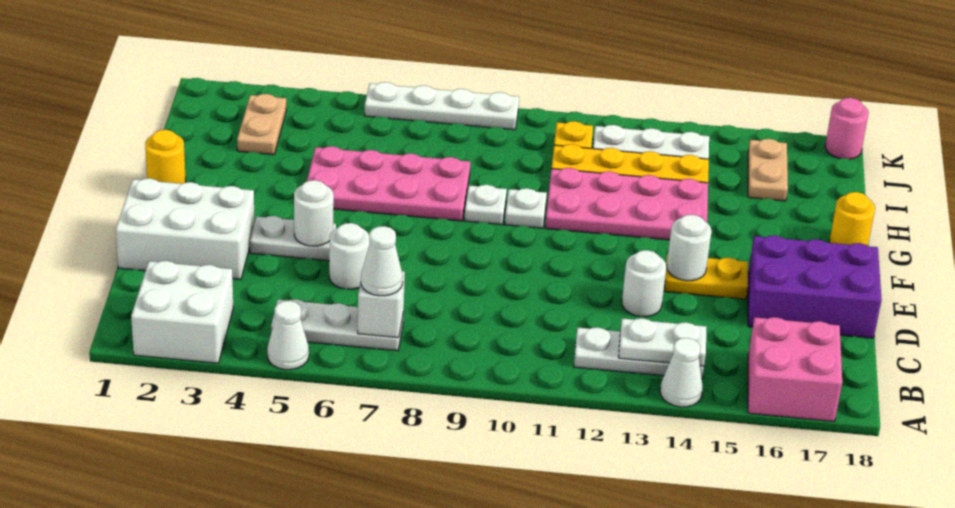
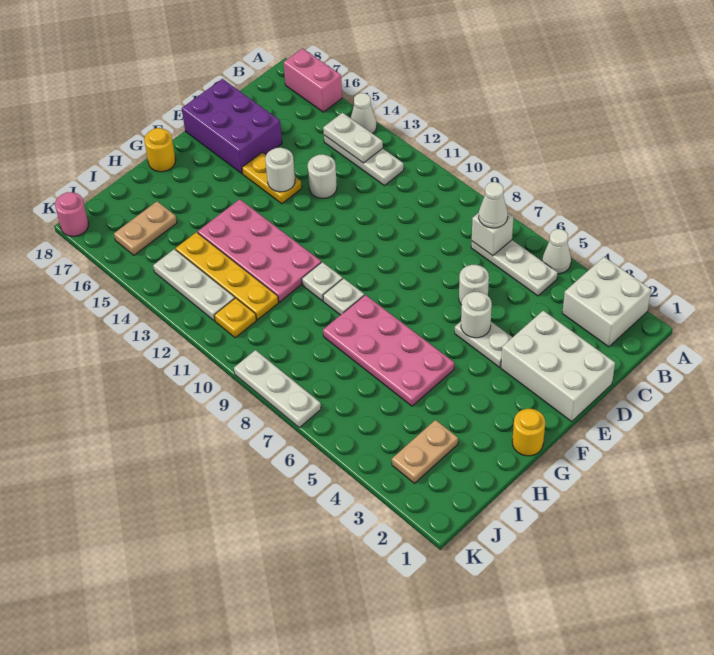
pink 2x2 brick [748,317,842,421] -> pink 1x2 brick [284,48,342,112]
white 1x4 plate [365,82,519,130] -> white 1x3 plate [234,350,321,427]

